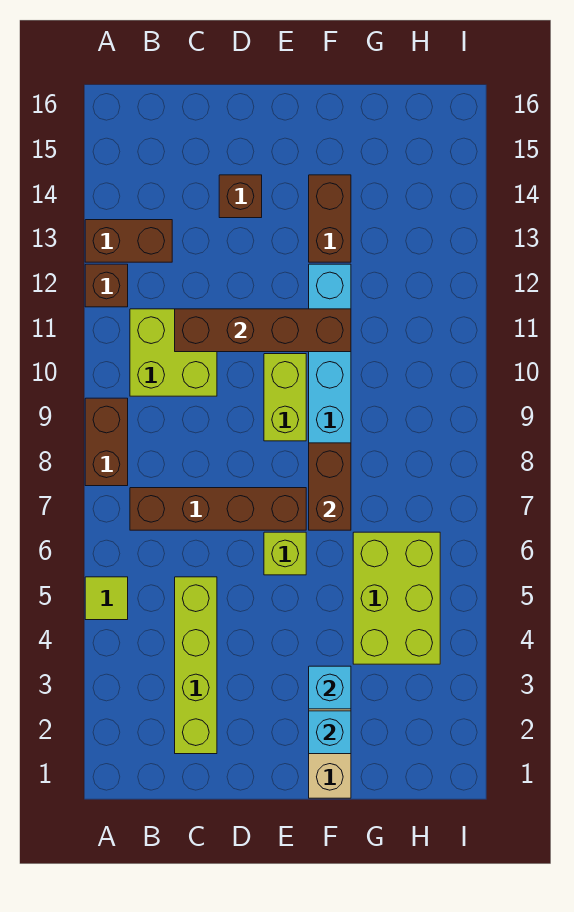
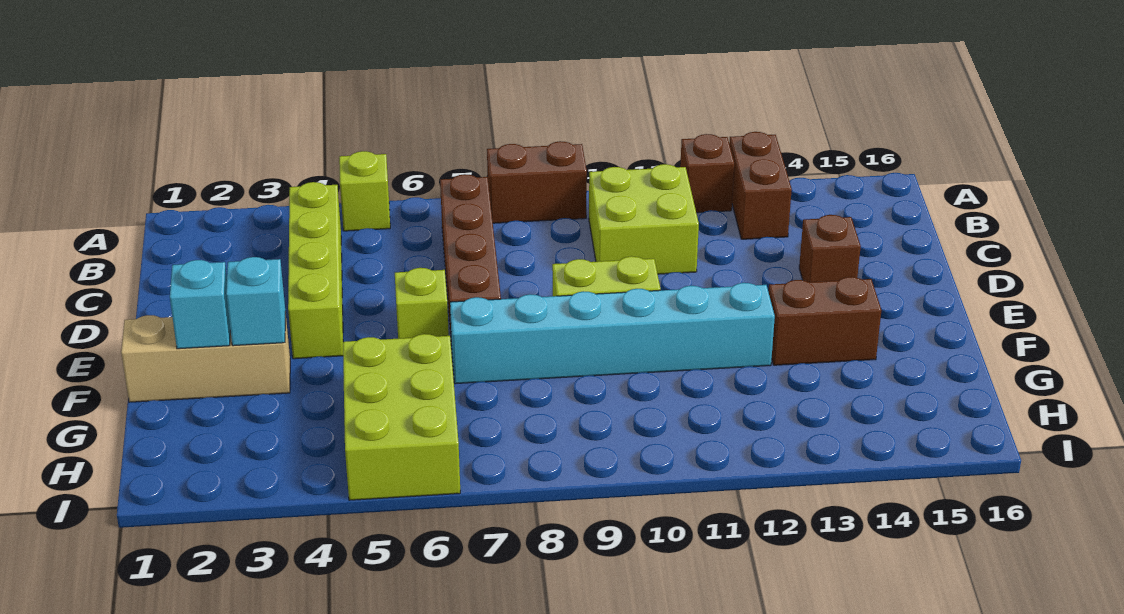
lime 1x1 tile [85,577,128,620] -> lime 1x1 brick [339,151,390,231]
lime 1x4 brick [175,577,217,754] -> lime 1x4 brick turned to [288,182,343,359]
brown 1x4 brick [175,309,351,352] -> none
brown 1x2 brick [309,443,351,530] -> none
lime 2x3 brick [353,532,440,664] -> lime 2x3 brick turned to [343,334,460,500]

